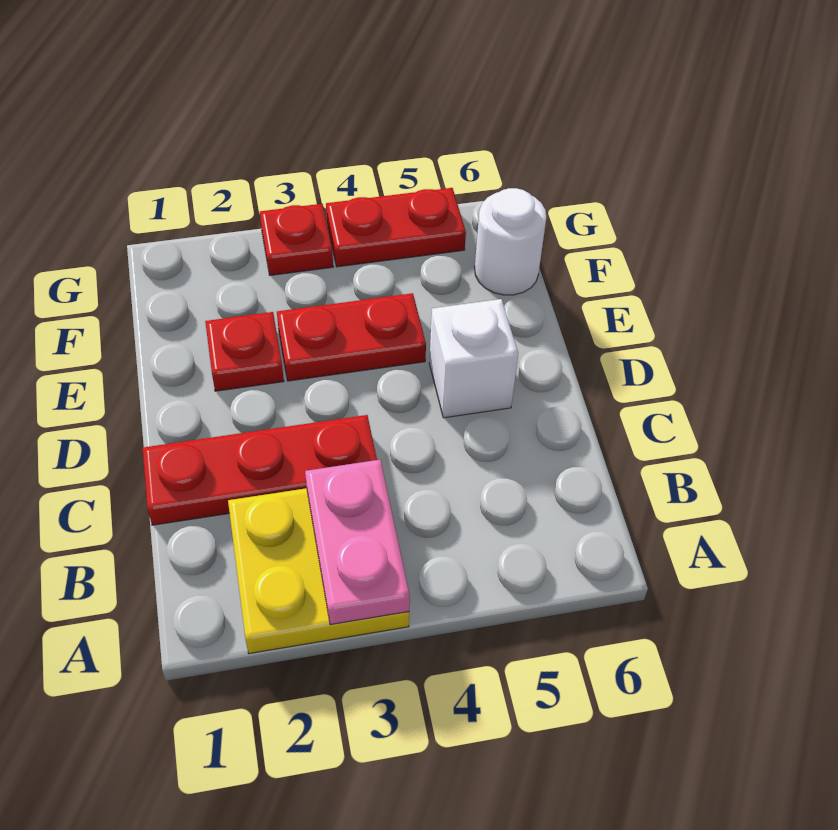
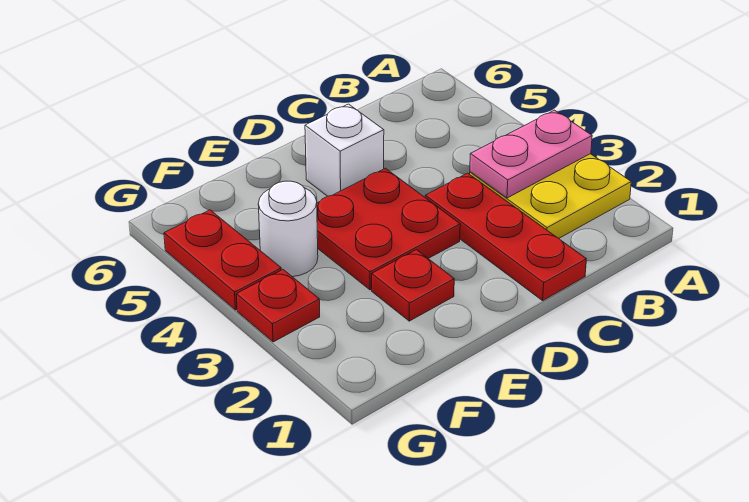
red 1x2 plate [277,293,426,381] -> red 2x2 plate [317,168,460,290]
white 1x1 round brick [475,188,546,295] -> white 1x1 round brick moved to [258,181,318,277]

